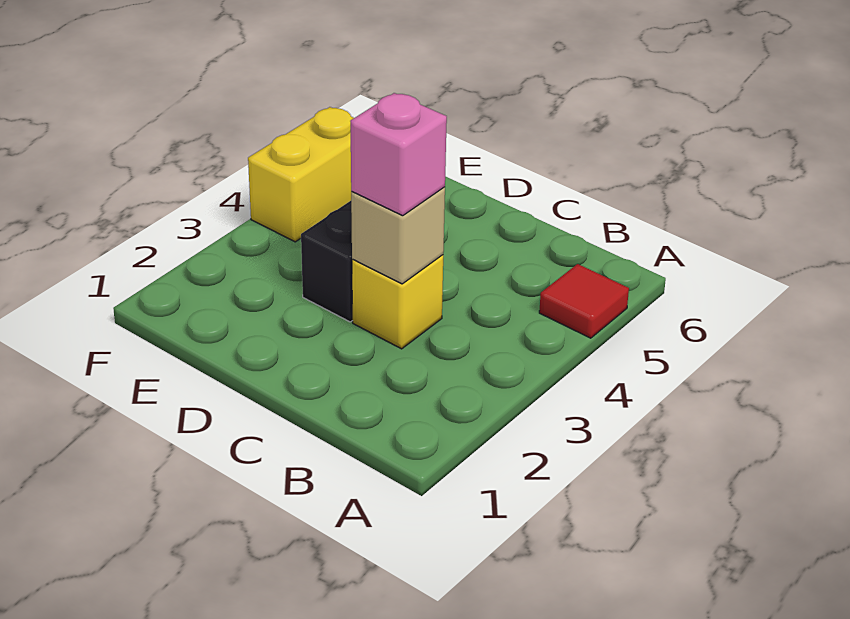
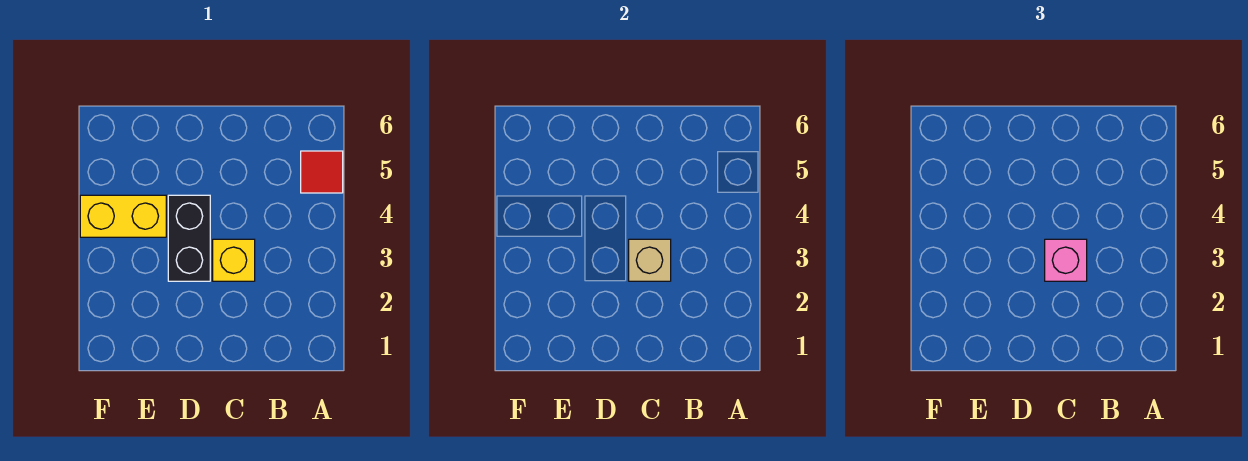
yellow 1x2 brick [248,107,354,242] -> yellow 1x2 brick turned to [80,195,166,237]

